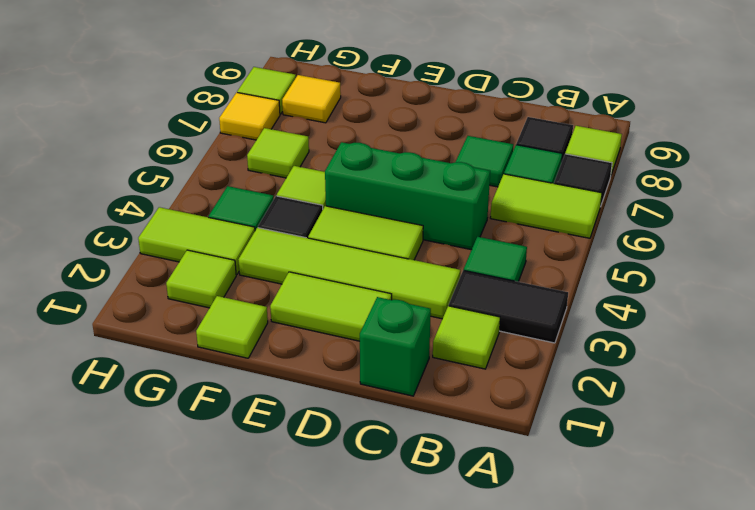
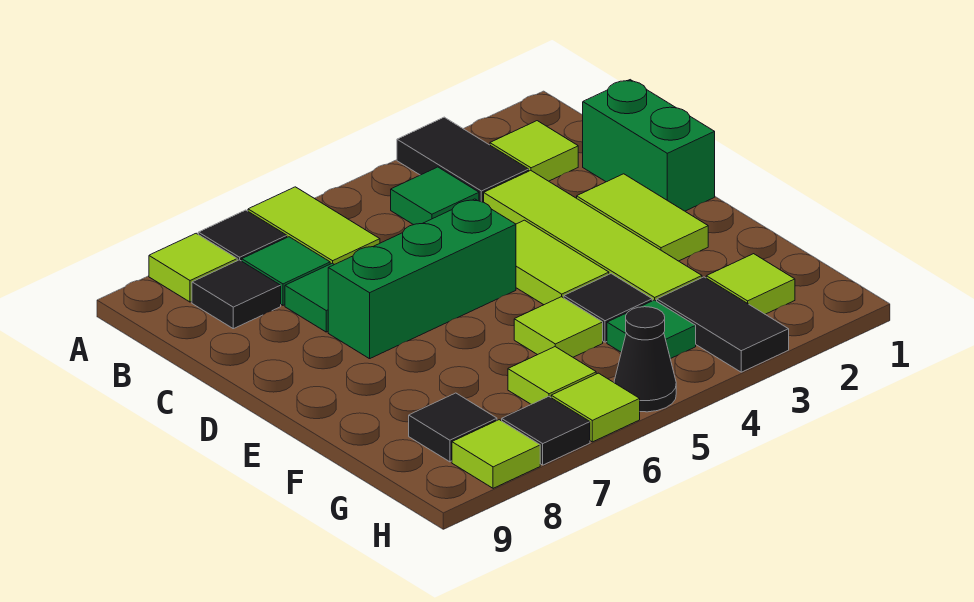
green 1x1 brick [360,297,431,396] -> green 1x2 brick [583,80,715,211]
green 1x3 brick [325,142,490,250] -> green 1x3 brick turned to [328,199,516,359]
lime 1x1 tile [196,296,268,358] -> lime 1x1 tile moved to [551,373,640,442]
lime 1x2 tile [138,207,255,274] -> black 1x2 tile [657,277,789,372]
yellow 1x1 tile [282,75,341,123] -> black 1x1 tile [409,393,497,462]
none -> black 1x1 cone [614,307,676,412]
yellow 1x1 tile [219,92,280,140] -> black 1x1 tile [502,396,590,465]

